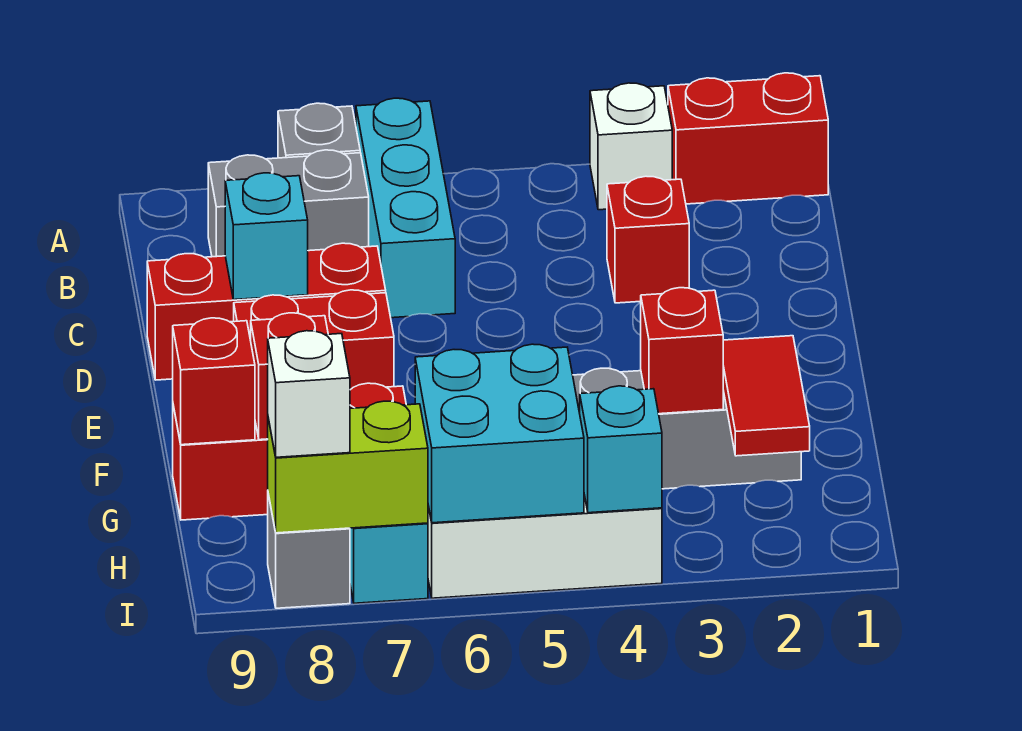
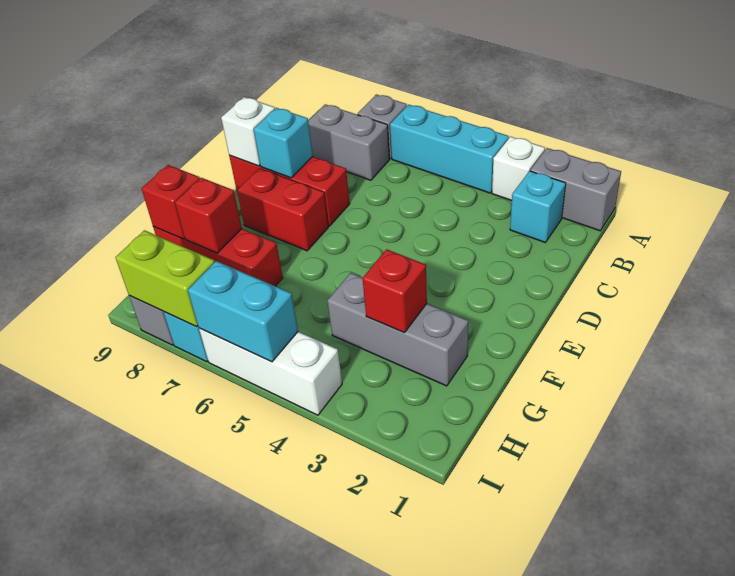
red 1x2 brick [668,73,828,204] -> grey 1x2 brick [530,148,621,231]
cyan 1x3 brick [356,98,455,318] -> cyan 1x3 brick turned to [390,105,509,193]
red 1x1 brick [607,176,689,303] -> none
red 1x2 tile [723,336,810,456] -> none
cyan 2x2 brick [415,344,584,523] -> cyan 1x2 brick [188,261,298,362]
cyan 1x1 brick [580,386,662,513] -> cyan 1x1 brick moved to [510,171,566,243]
white 1x1 brick [268,331,350,457] -> white 1x1 brick moved to [221,97,275,166]

